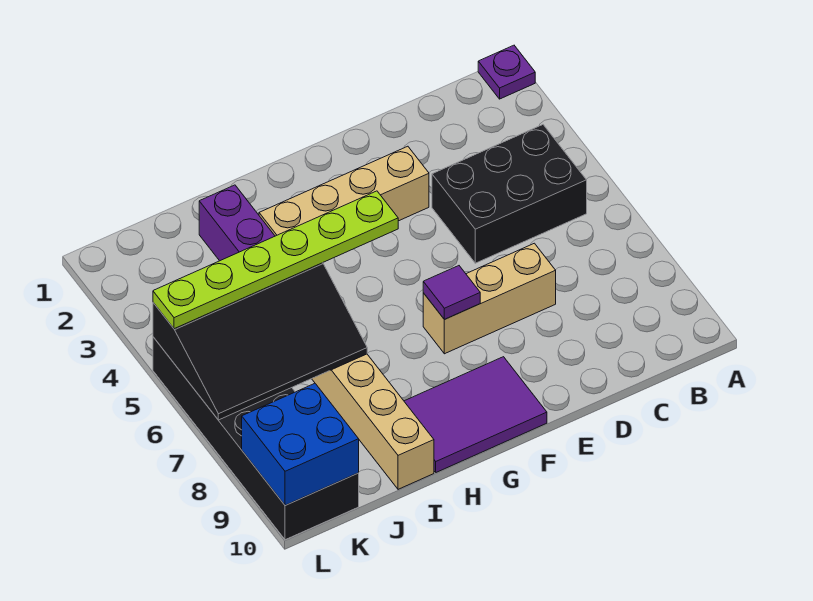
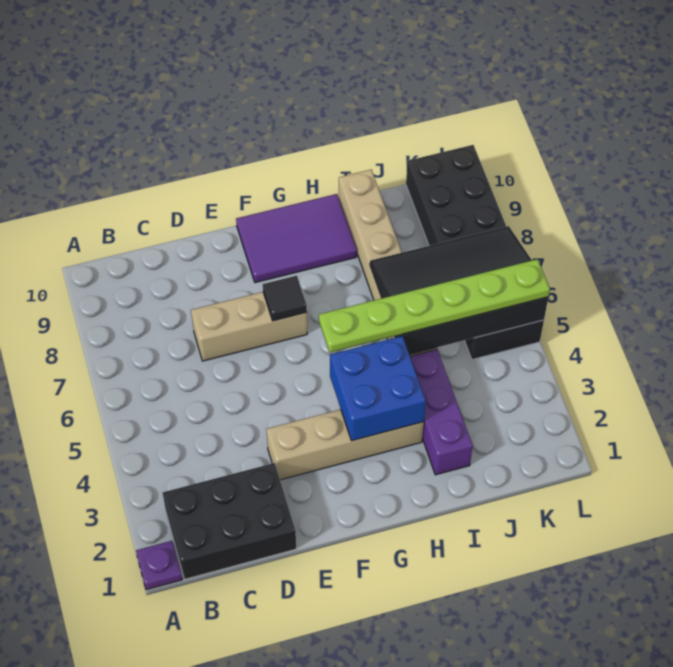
black 2x3 brick [432,125,587,263] -> black 2x3 brick moved to [163,463,296,579]
purple 1x1 tile [423,266,480,319] -> black 1x1 tile [263,276,307,321]
blue 2x2 brick [242,384,359,505] -> blue 2x2 brick moved to [330,336,426,441]

